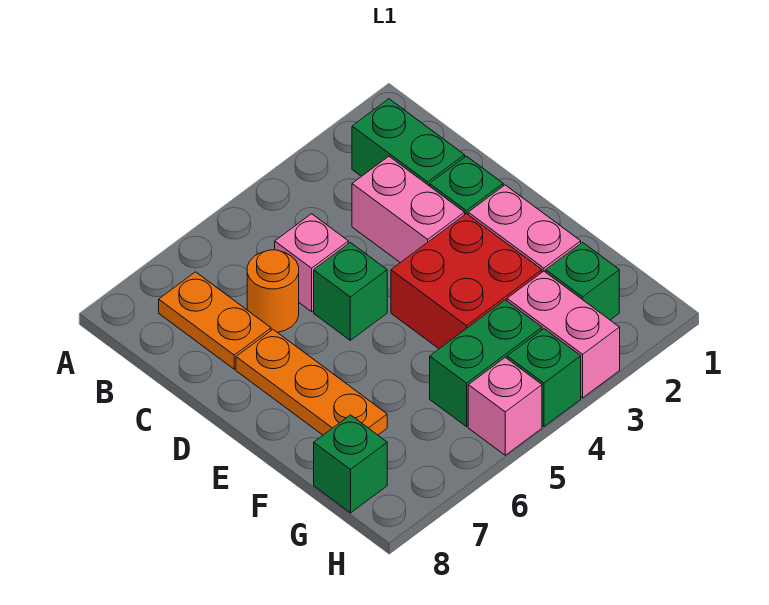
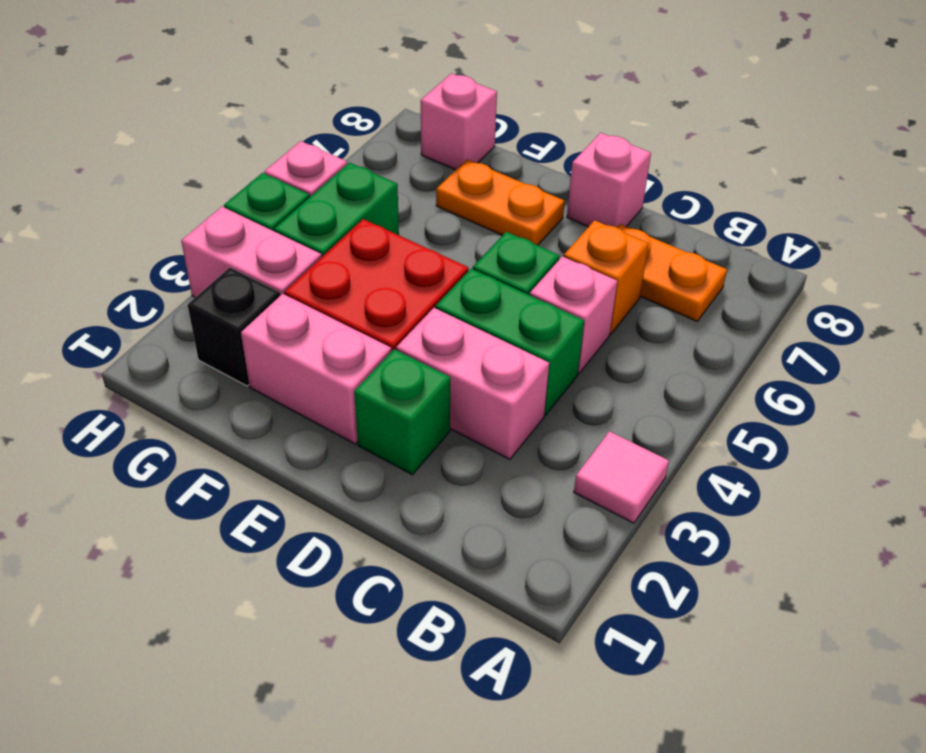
none -> pink 1x1 tile [574,431,669,523]
green 1x2 brick [352,99,465,186] -> green 1x2 brick moved to [436,269,584,415]
orange 1x1 round brick [247,250,299,332] -> orange 1x1 brick [564,220,649,334]
orange 1x3 plate [236,330,387,435] -> orange 1x2 plate [436,159,565,245]
none -> pink 1x1 brick [567,133,651,227]
green 1x1 brick [546,242,619,320] -> black 1x1 brick [187,268,280,386]
green 1x1 brick [314,415,387,513] -> pink 1x1 brick [421,73,497,170]

